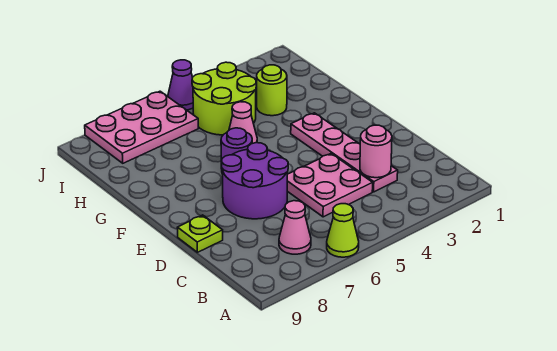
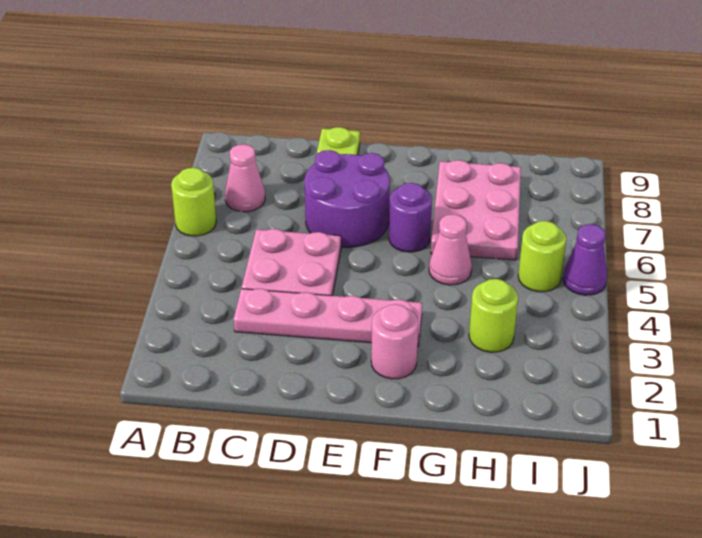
lime 1x1 cone [327,204,359,257] -> lime 1x1 round brick [171,168,216,236]
pink 1x1 round brick [360,125,392,178] -> pink 1x1 round brick moved to [371,304,418,379]
lime 2x2 round brick [192,62,256,135] -> lime 1x1 round brick [518,221,566,292]
pink 2x3 plate [85,91,198,163] -> pink 2x3 plate moved to [431,160,521,260]

